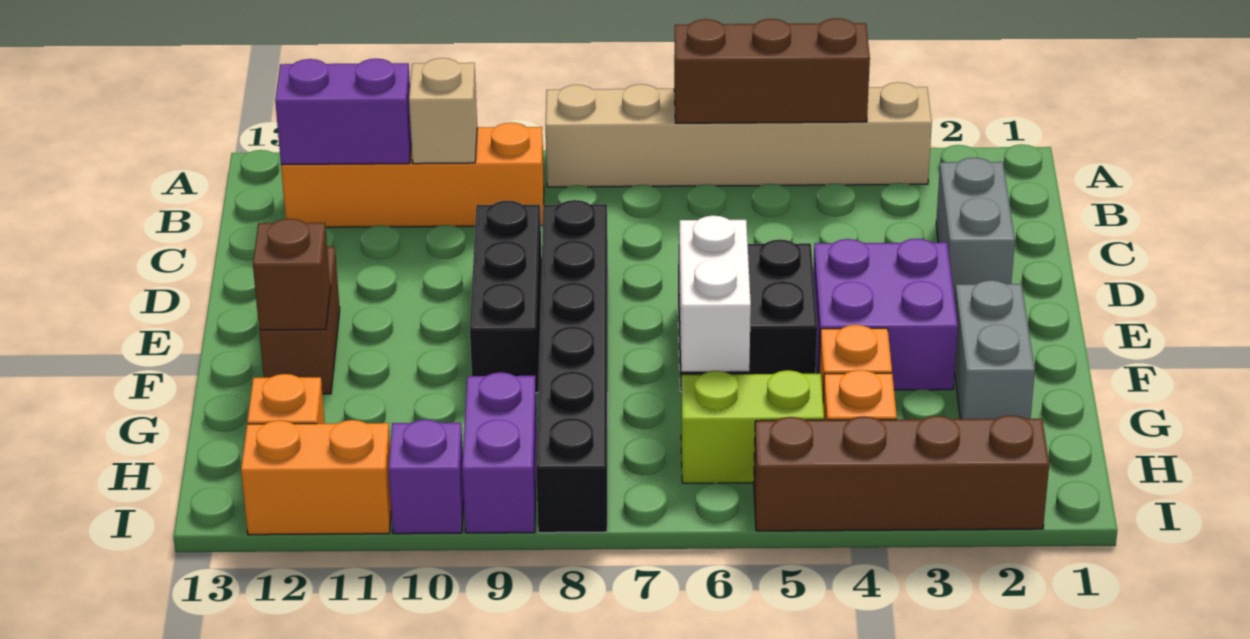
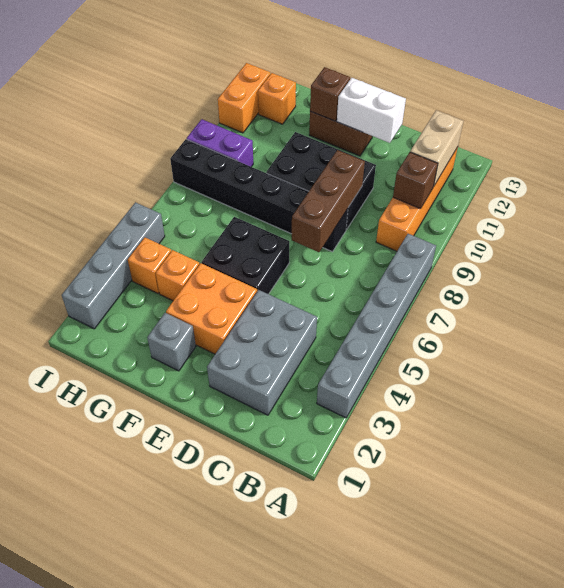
tan 1x6 brick [545,82,932,187] -> grey 1x6 brick [317,234,436,418]
brown 1x3 brick [674,18,870,123] -> brown 1x3 brick moved to [292,150,365,252]
tan 1x1 brick [409,58,477,164] -> brown 1x1 brick [393,152,438,209]
purple 1x2 brick [275,59,411,165] -> tan 1x2 brick [410,110,463,185]
grey 1x2 brick [936,158,1015,300] -> grey 2x3 brick [207,290,317,415]
black 1x3 brick [470,201,542,393] -> black 2x3 brick [266,132,376,229]
purple 2x2 brick [813,238,958,390] -> orange 2x2 brick [166,263,257,354]
grey 1x2 brick [954,280,1035,419] -> grey 1x1 brick [147,313,196,371]
white 1x2 brick [679,215,751,372] -> white 1x2 brick moved to [337,78,406,143]
lime 1x2 brick [681,370,824,483] -> none
brown 1x4 brick [754,415,1049,531] -> grey 1x4 brick [62,202,165,329]
purple 1x1 brick [389,419,464,534] -> none

